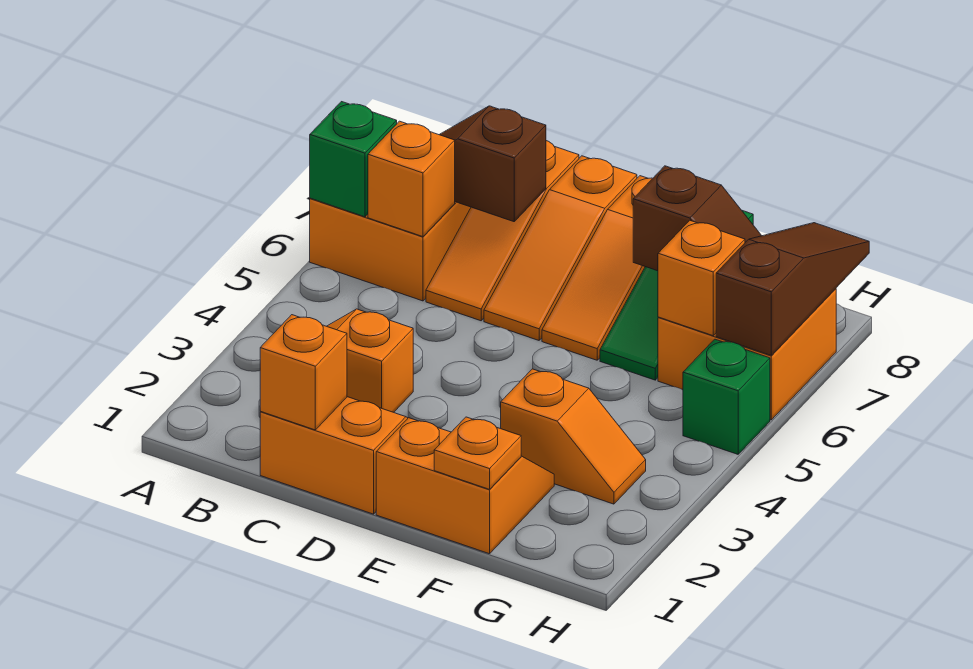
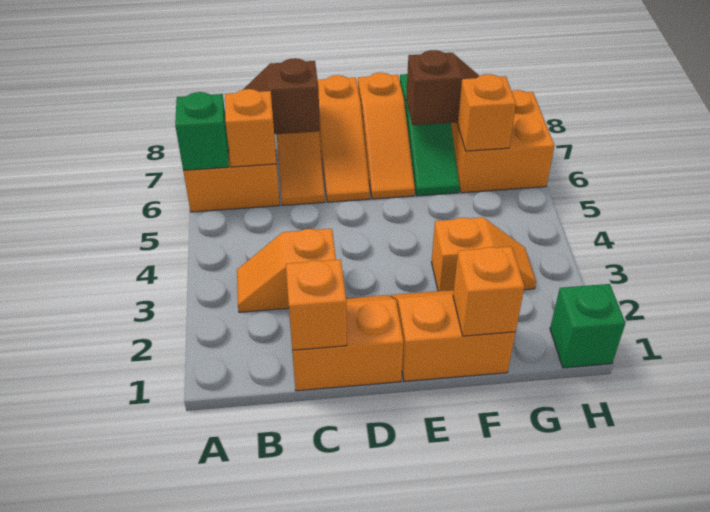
orange 1x1 plate [434,417,521,489] -> orange 1x1 brick [453,247,524,336]
green 1x1 brick [683,339,770,454] -> green 1x1 brick moved to [550,284,625,368]
brown 1x3 slope [716,223,869,355] -> none

